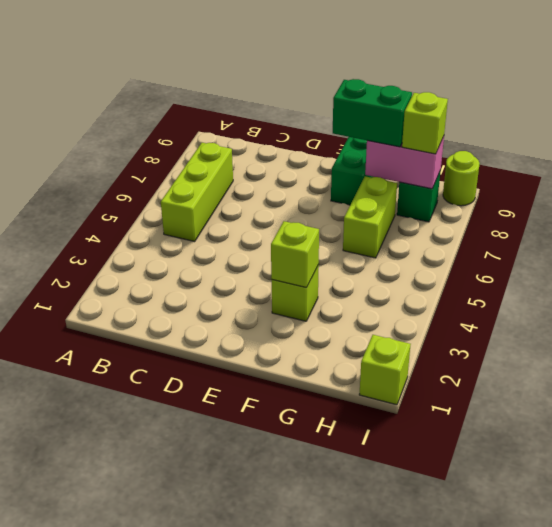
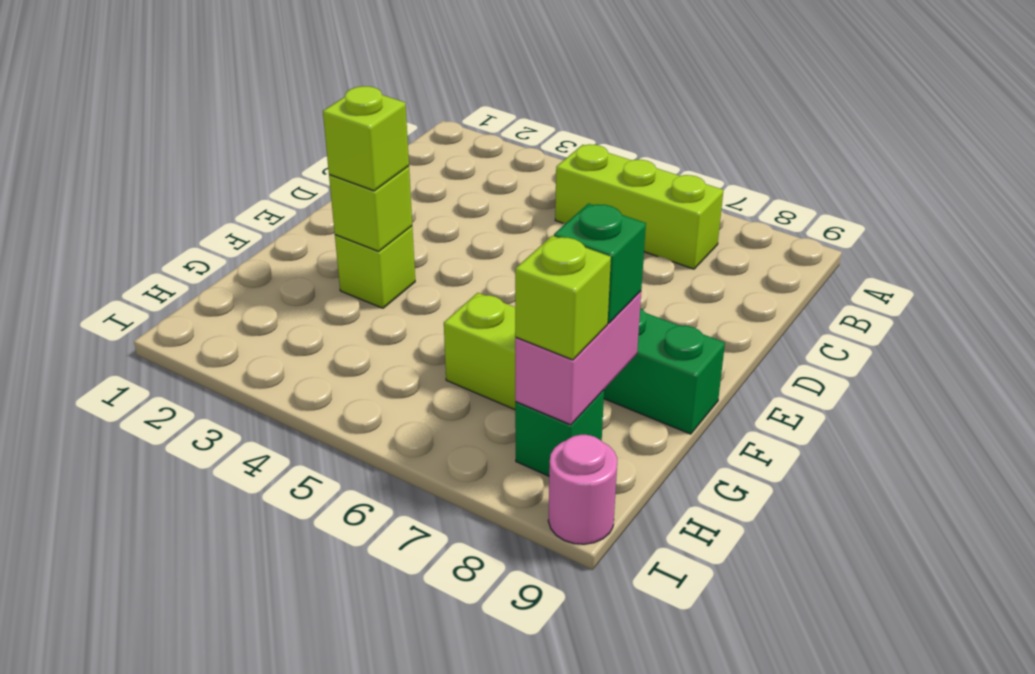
green 1x2 brick [333,79,412,147] -> green 1x1 brick [554,204,646,323]
lime 1x1 brick [359,335,411,405] -> lime 1x1 brick moved to [323,86,409,191]
lime 1x1 round brick [443,151,480,206] -> pink 1x1 round brick [548,435,617,544]

